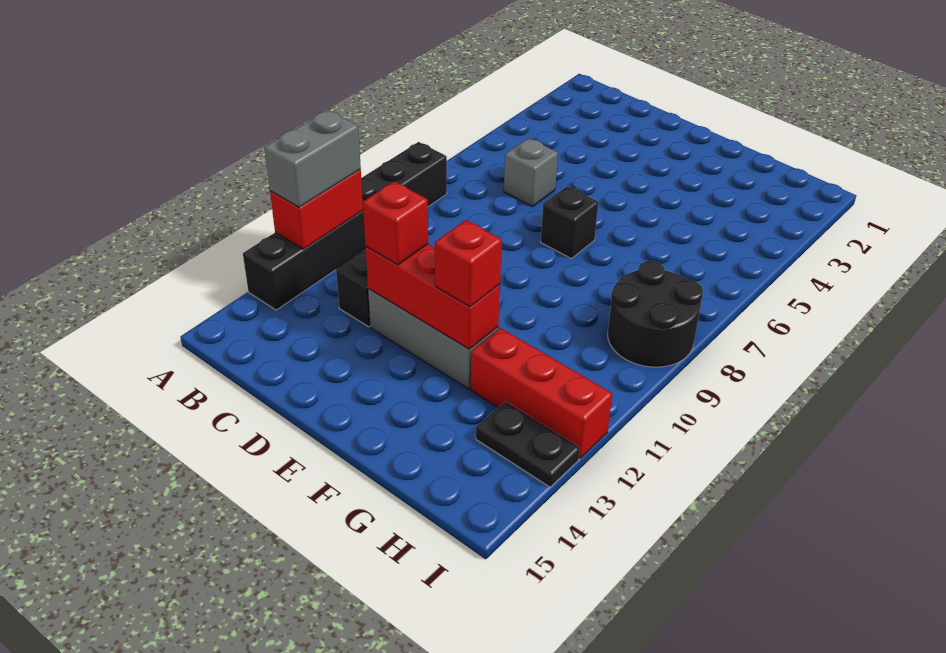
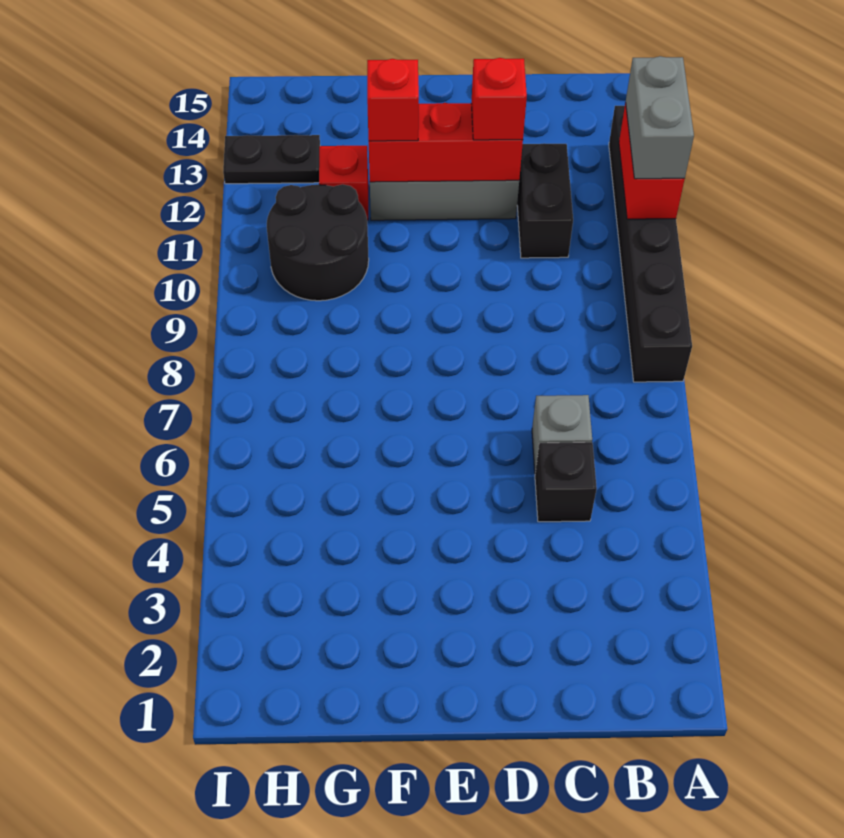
black 1x1 brick [541,186,598,258] -> black 1x1 brick moved to [535,442,597,522]
red 1x3 brick [471,328,612,458] -> red 1x1 brick [319,145,368,220]
black 2x2 round brick [608,261,703,367] -> black 2x2 round brick moved to [267,184,369,301]

